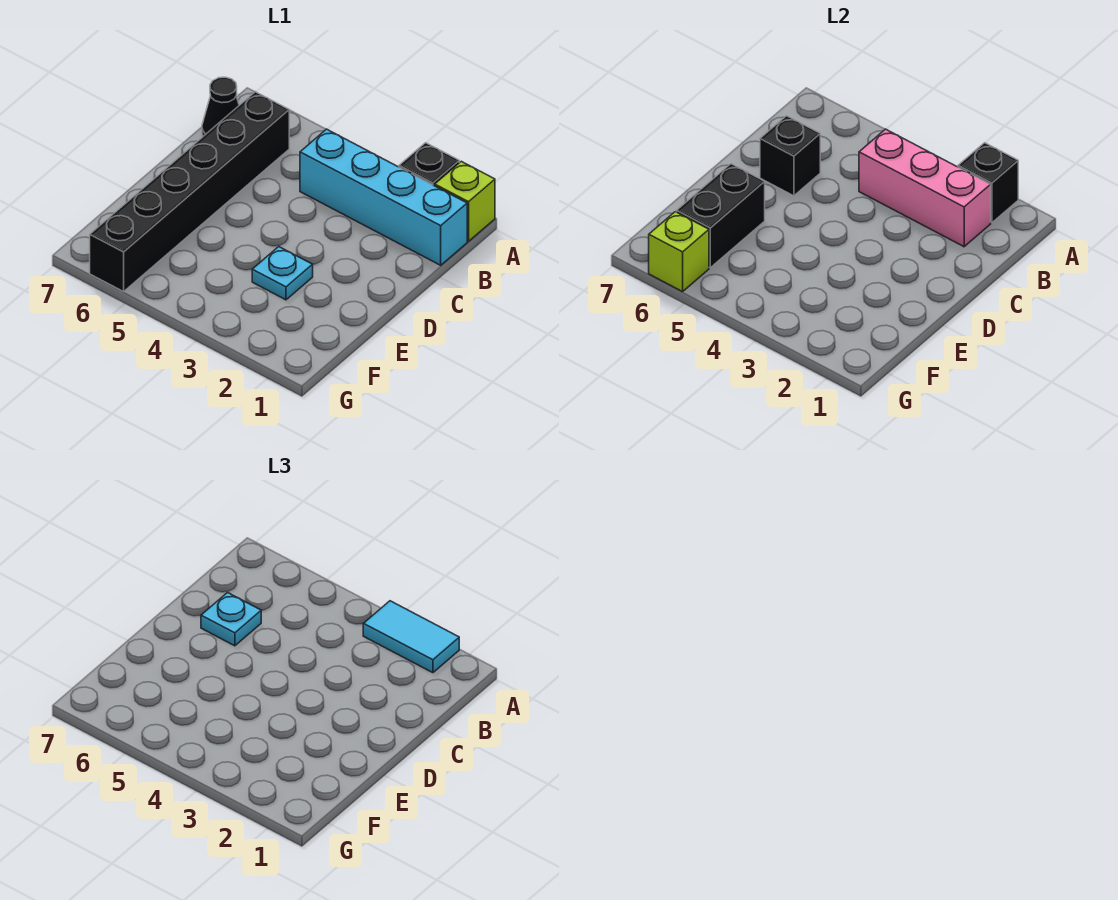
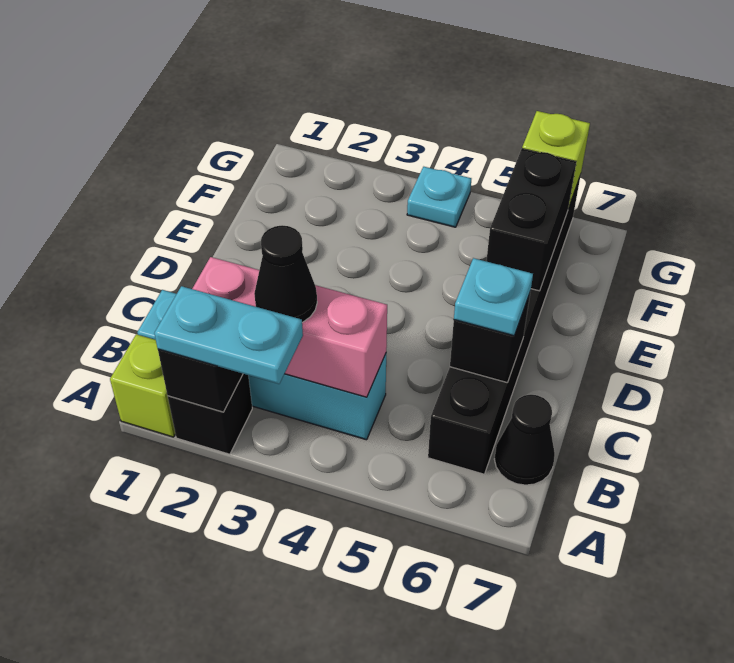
cyan 1x2 tile [363,601,459,673] -> cyan 1x2 plate [154,286,303,384]
none -> black 1x1 cone [254,225,317,322]
cyan 1x1 plate [252,247,313,300] -> cyan 1x1 plate moved to [407,167,471,227]

